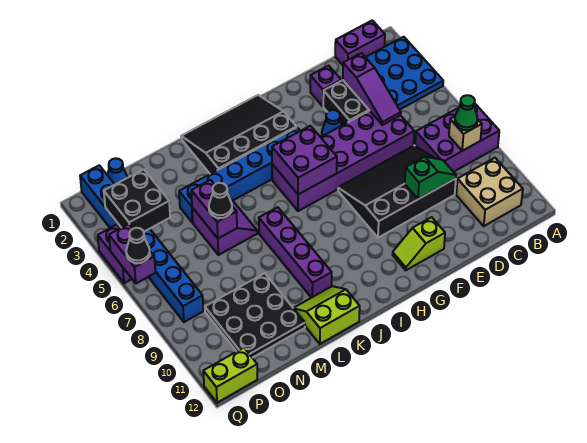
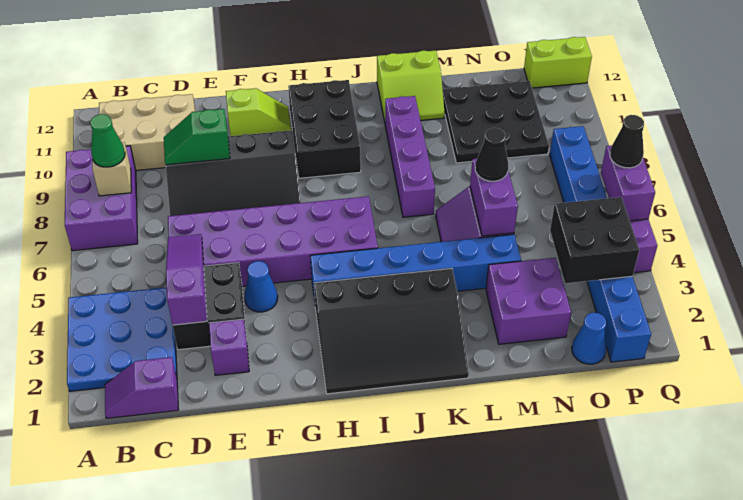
purple 2x3 brick [415,104,499,172] -> purple 2x3 brick turned to [65,146,138,251]
purple 1x2 brick [335,20,385,65] -> purple 1x2 slope [105,357,179,418]
tan 2x2 brick [456,158,523,226] -> tan 2x3 brick [99,94,195,170]
purple 2x2 brick [272,126,337,194] -> purple 2x2 brick moved to [486,258,571,344]
none -> black 2x3 brick [288,80,361,178]

